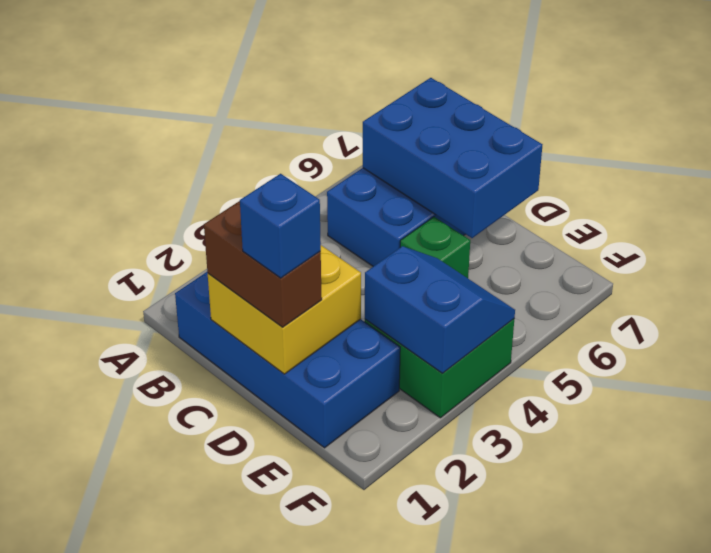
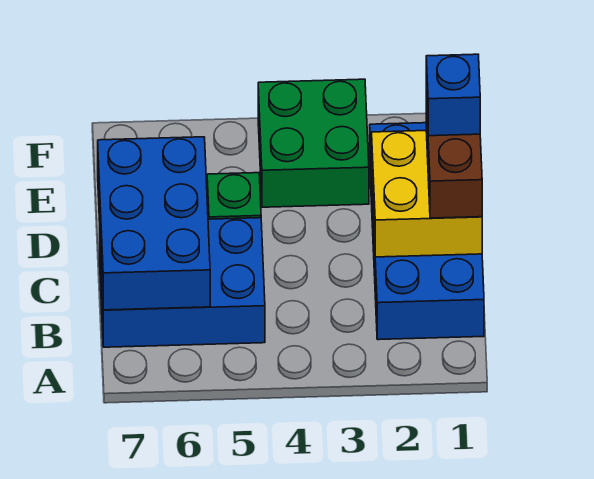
blue 2x2 slope [365,246,515,374] -> none

